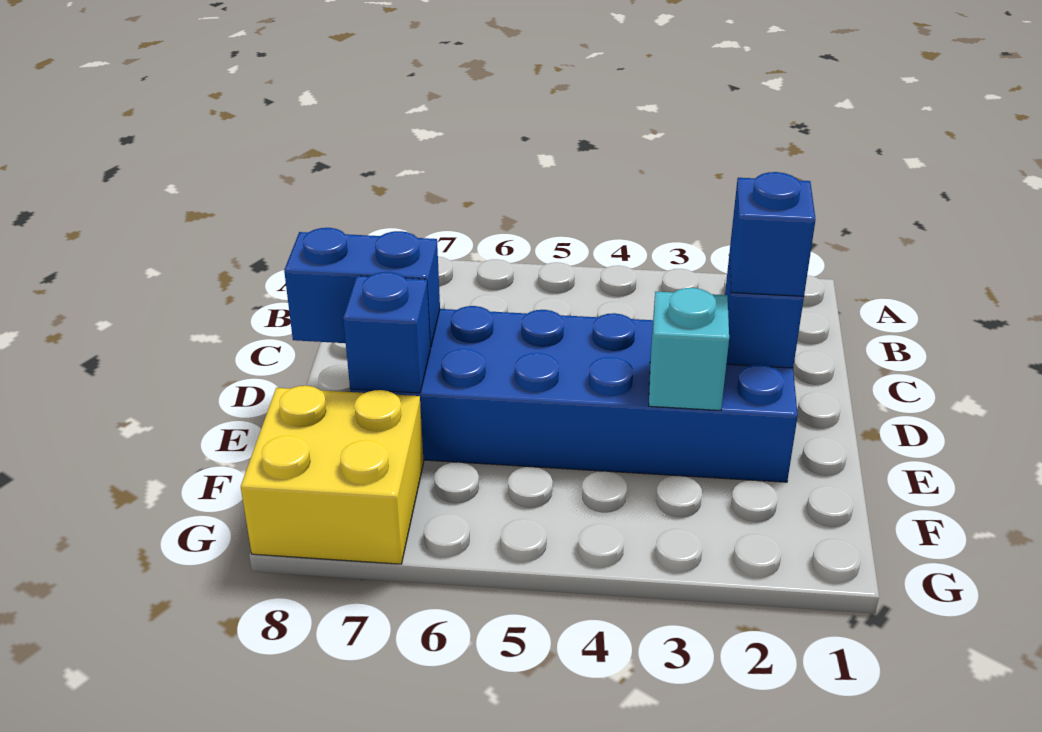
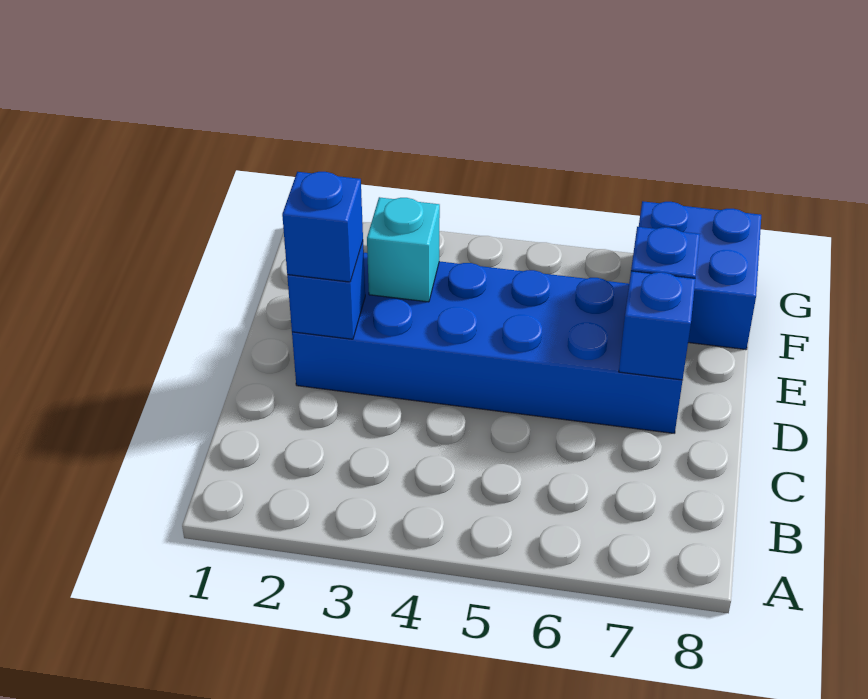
blue 1x2 brick [284,228,440,348] -> blue 1x1 brick [619,271,695,380]
yellow 2x2 brick [241,386,424,564] -> blue 2x2 brick [639,201,761,350]

